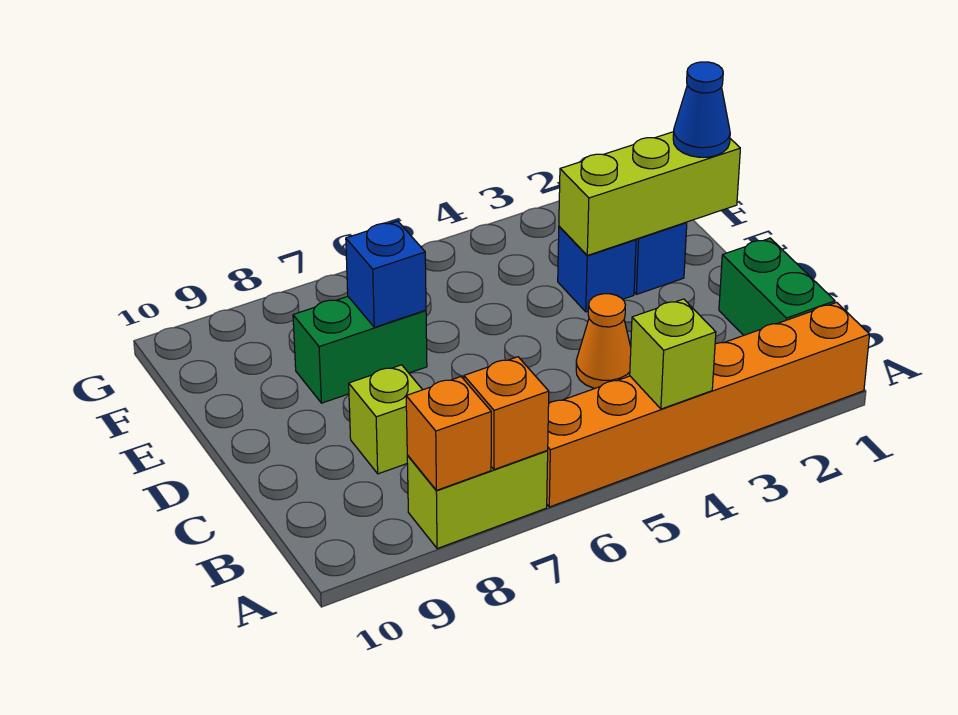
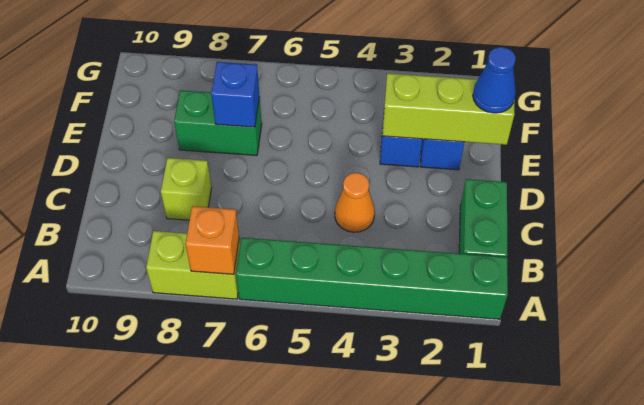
orange 1x6 brick [547,302,870,507] -> green 1x6 brick [236,238,508,319]
lime 1x1 brick [630,299,716,409] -> none
orange 1x1 brick [406,377,491,490] -> none

